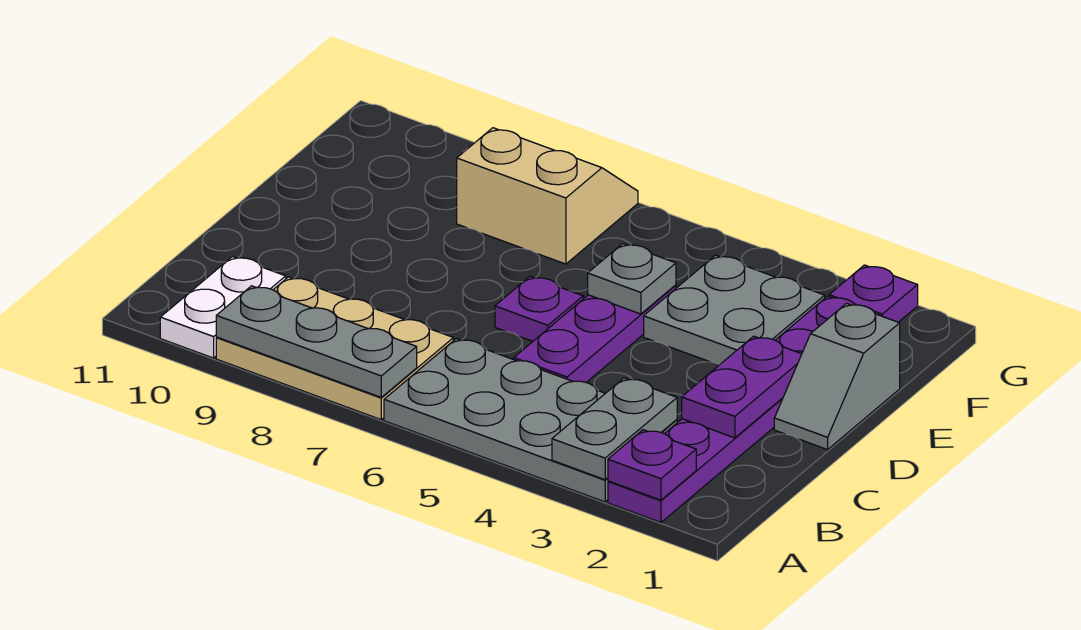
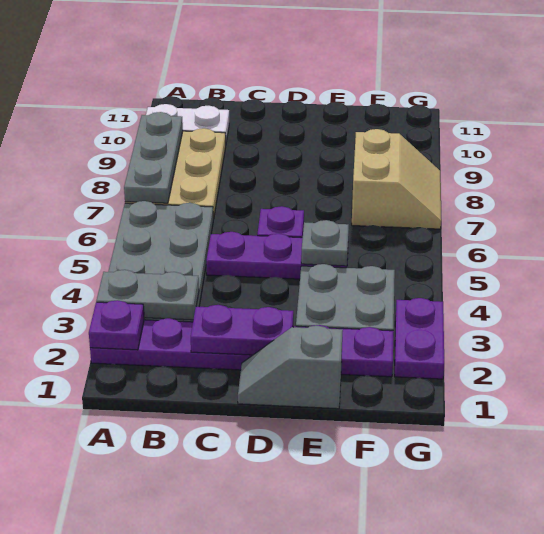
purple 1x1 plate [829,265,918,322] -> purple 1x2 plate [395,298,444,379]

